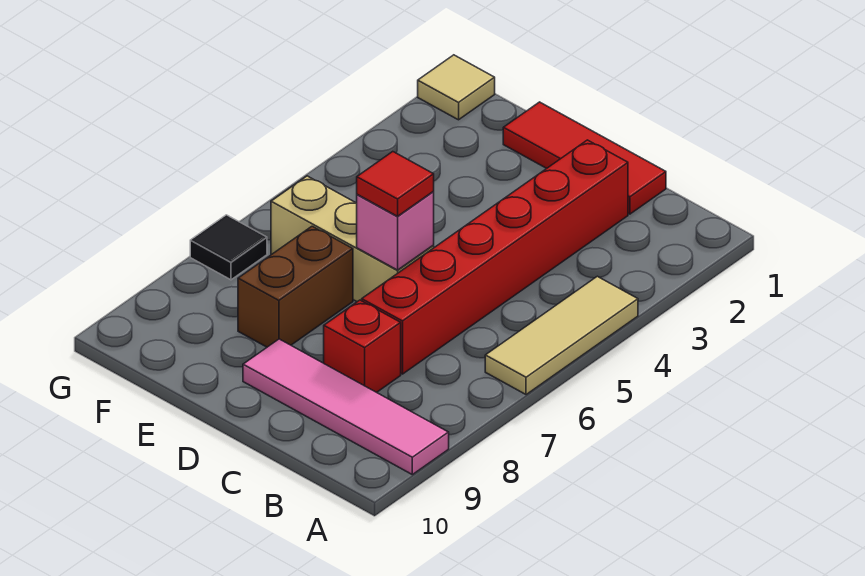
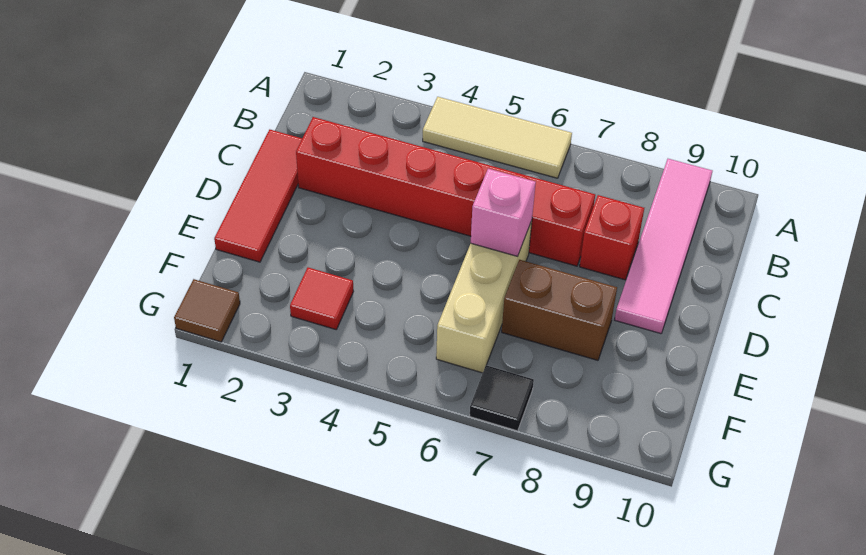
red 1x1 tile [357,152,434,216] -> red 1x1 tile moved to [290,268,353,330]
tan 1x1 tile [418,55,495,120] -> brown 1x1 tile [174,279,240,342]

